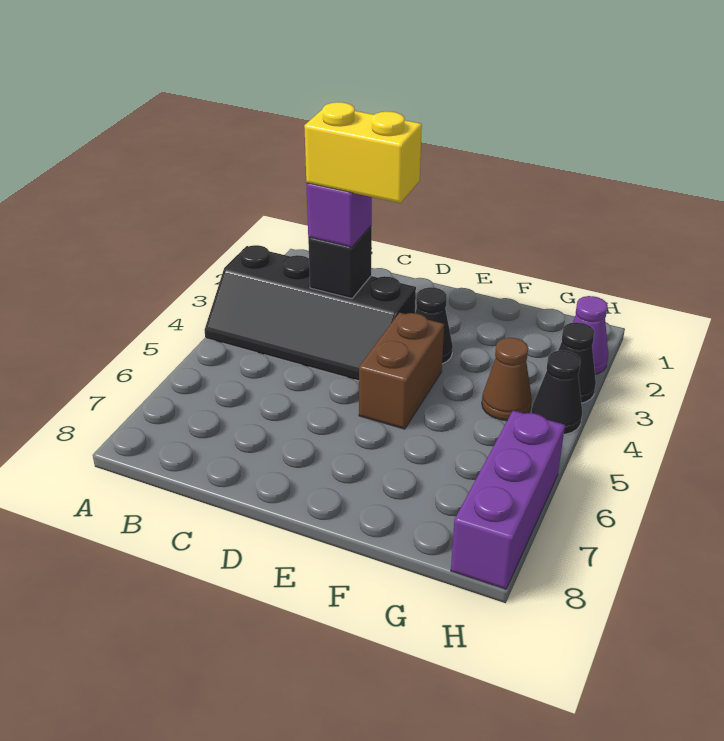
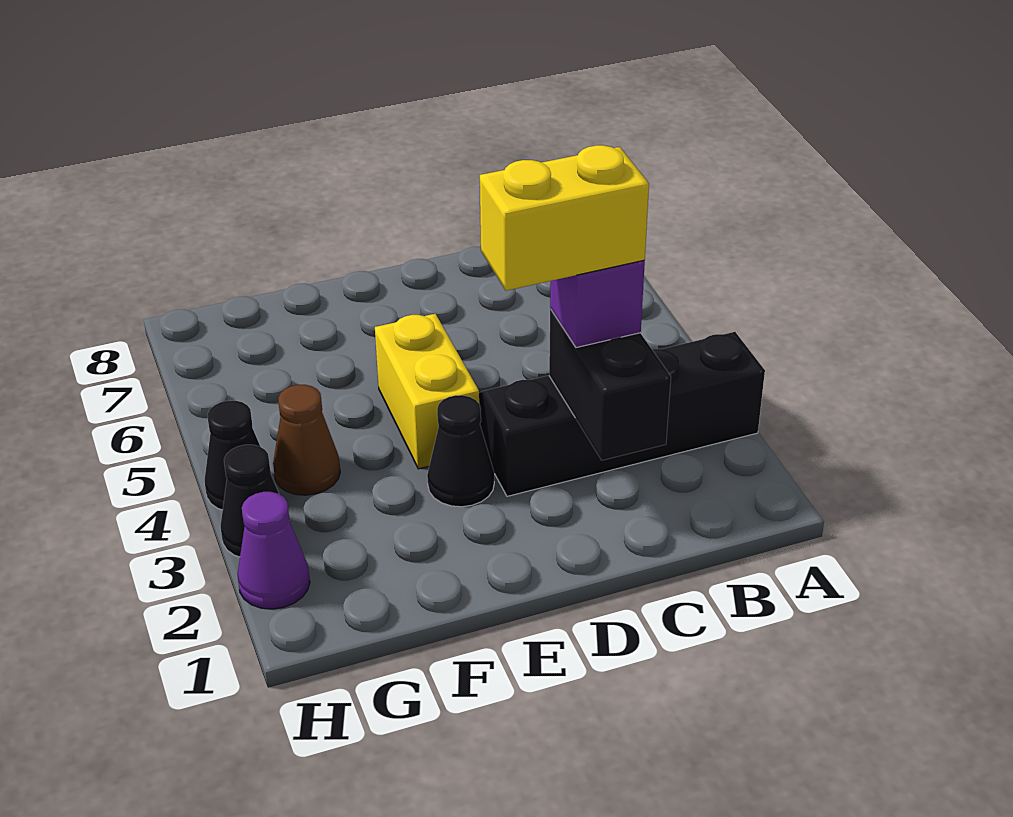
black 1x1 brick [308,226,372,299] -> black 1x2 brick [549,309,671,460]
brown 1x2 brick [359,313,444,429] -> yellow 1x2 brick [375,314,479,469]
purple 1x3 brick [451,411,565,589] -> none

